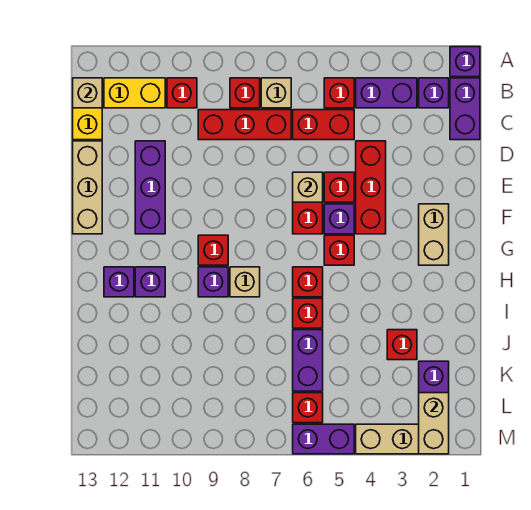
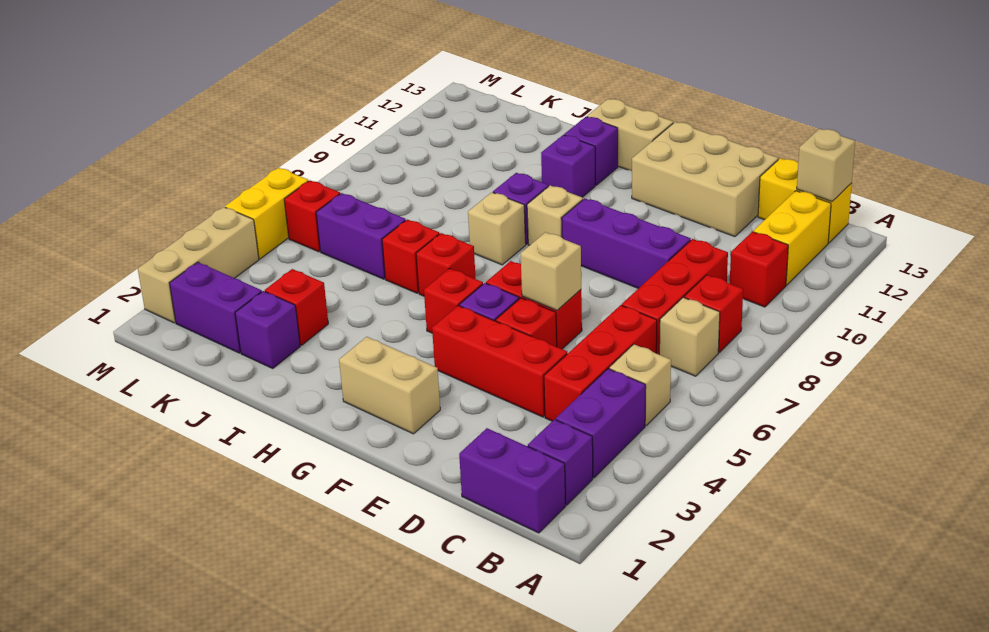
purple 1x1 brick [450,47,480,77] -> purple 1x1 brick moved to [235,291,300,368]
red 1x1 brick [324,78,354,108] -> tan 1x1 brick [609,344,671,425]
red 1x2 brick [293,110,354,140] -> red 1x3 brick [544,305,657,421]
purple 1x3 brick [135,141,165,234] -> purple 1x3 brick moved to [562,198,691,289]
tan 1x3 brick [73,141,102,234] -> tan 2x3 brick [632,122,778,237]
red 1x1 brick [198,235,228,265] -> tan 1x1 brick [527,185,583,245]
tan 1x2 brick [419,393,449,454] -> tan 1x2 brick moved to [587,99,673,171]
purple 1x2 brick [293,424,354,454] -> yellow 1x2 brick [225,168,308,259]

